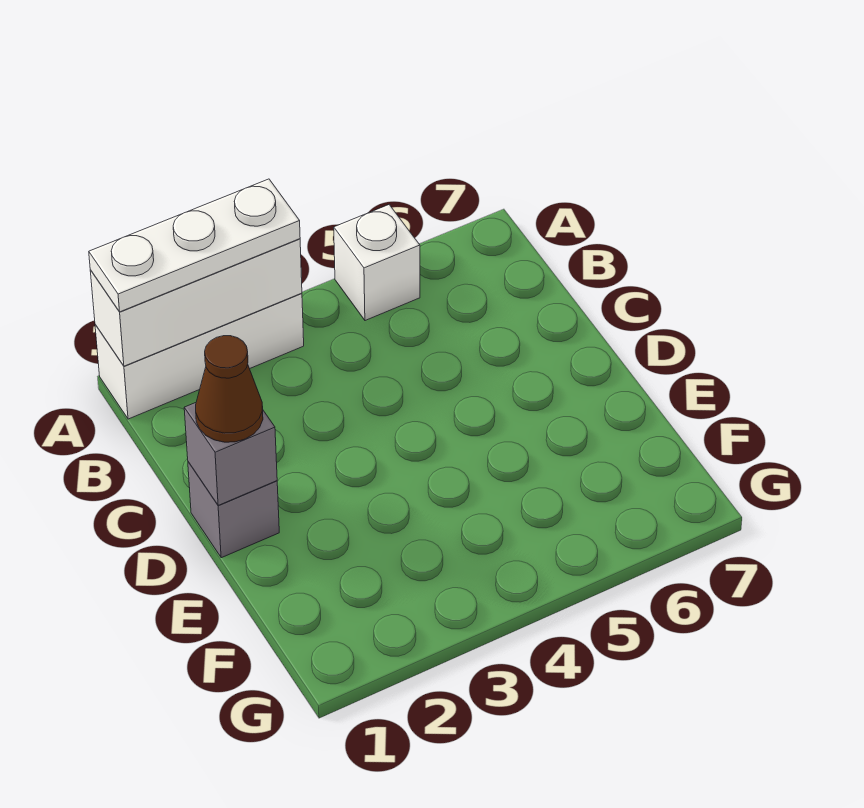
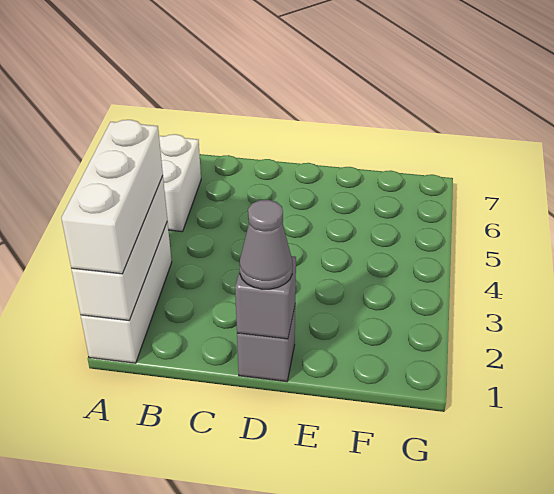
white 1x3 plate [89,179,300,312] -> white 1x3 brick [61,120,163,274]
white 1x1 brick [334,205,420,321] -> white 1x2 brick [159,134,201,232]
brown 1x1 cone [196,336,263,442] -> grey 1x1 cone [240,200,293,289]

